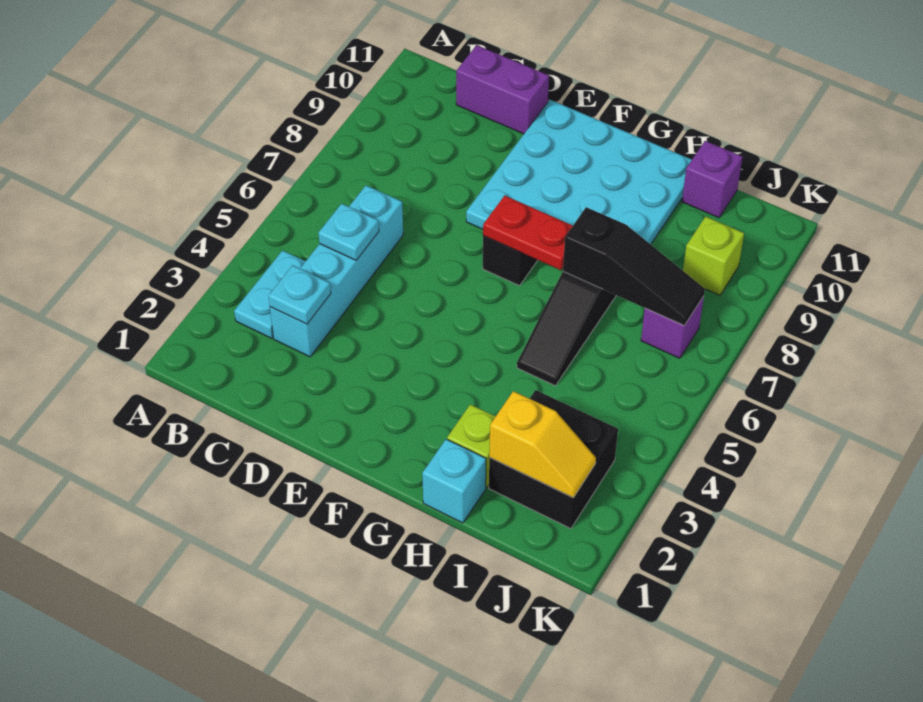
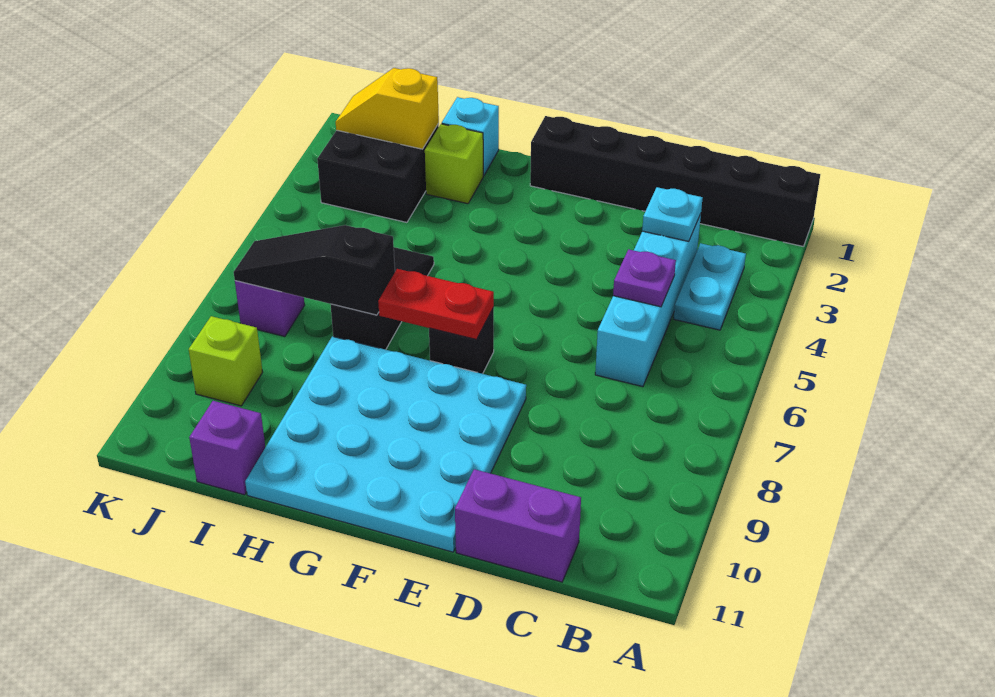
none -> black 1x6 brick [530,116,820,246]
cyan 1x1 plate [319,204,379,260] -> purple 1x1 plate [613,249,676,307]

